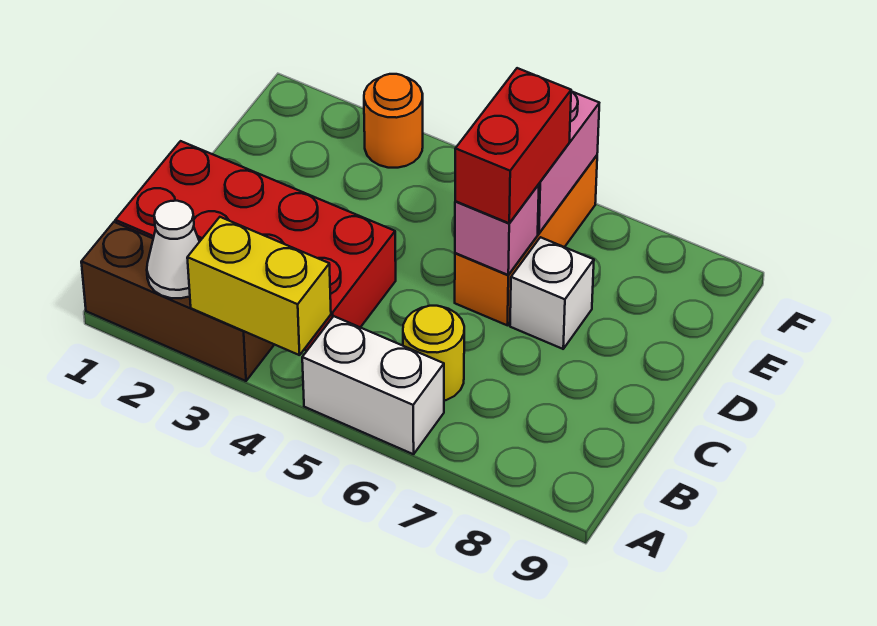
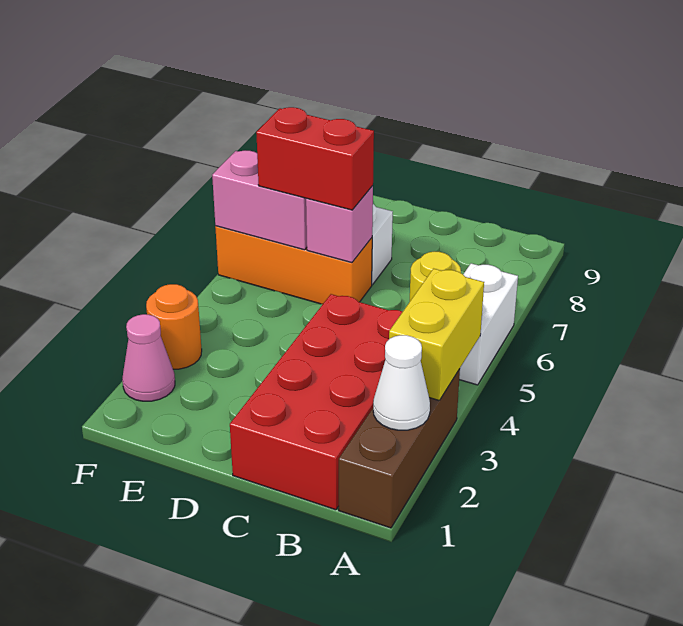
none -> pink 1x1 cone [122,314,175,401]

